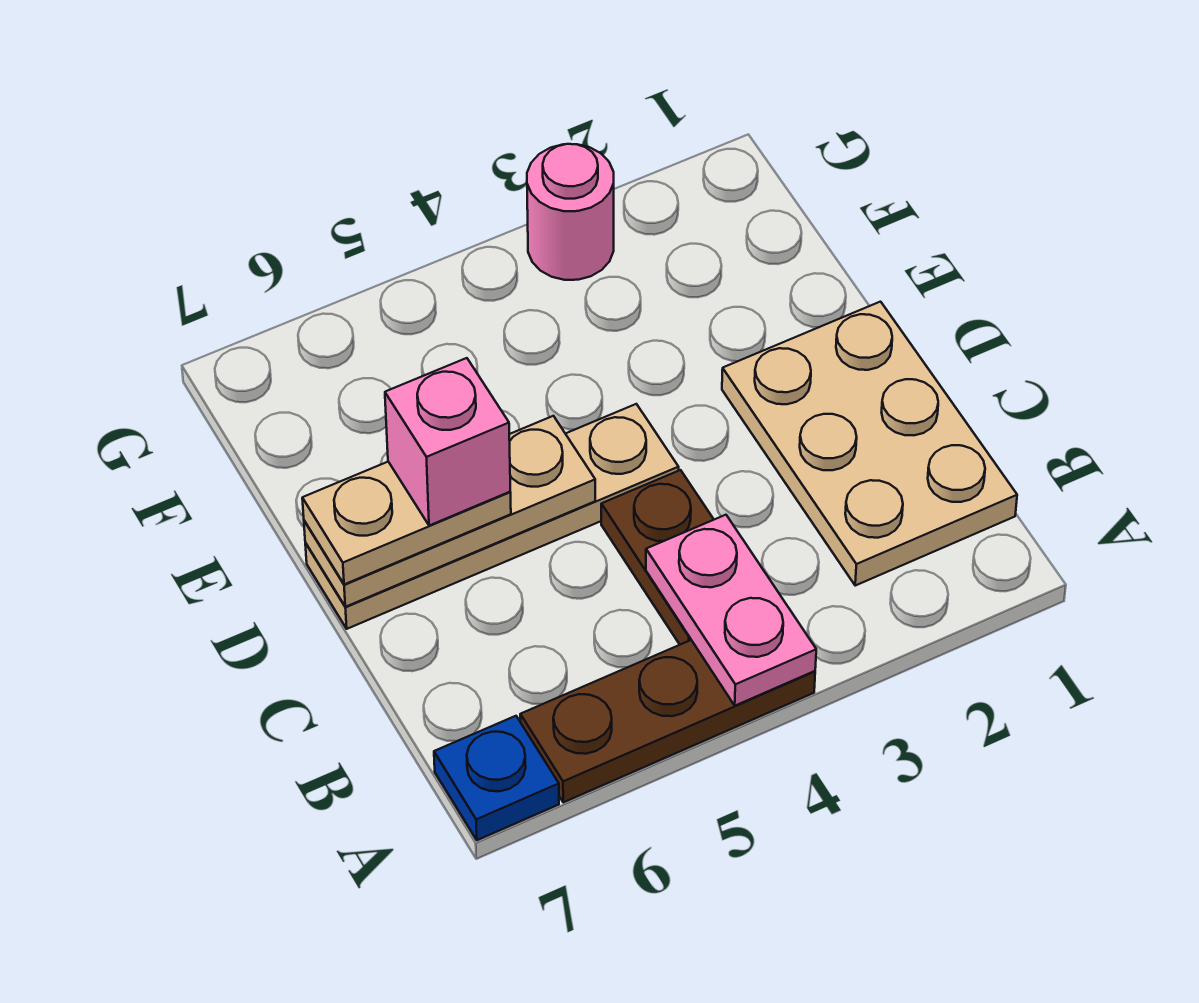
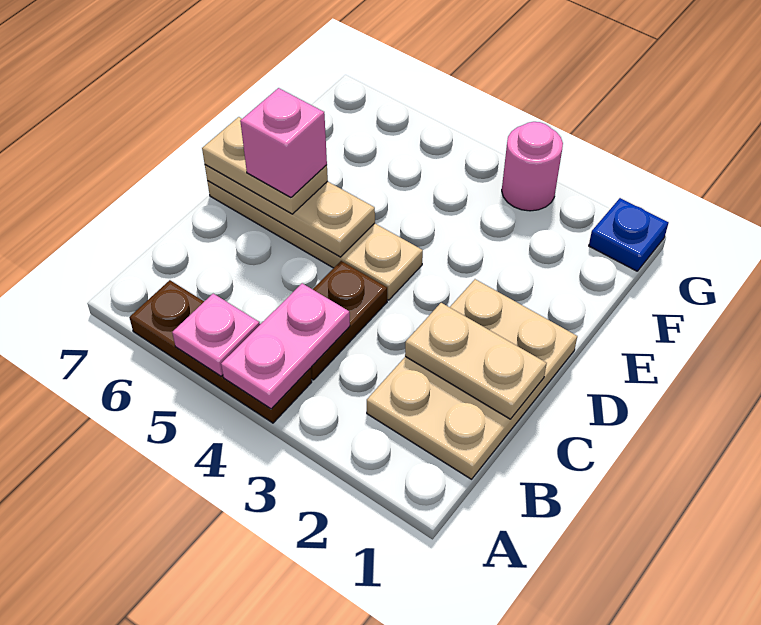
none -> pink 1x1 plate [172,294,260,376]
blue 1x1 plate [434,716,559,840] -> blue 1x1 plate moved to [589,198,669,271]
none -> tan 1x2 plate [405,303,547,419]

